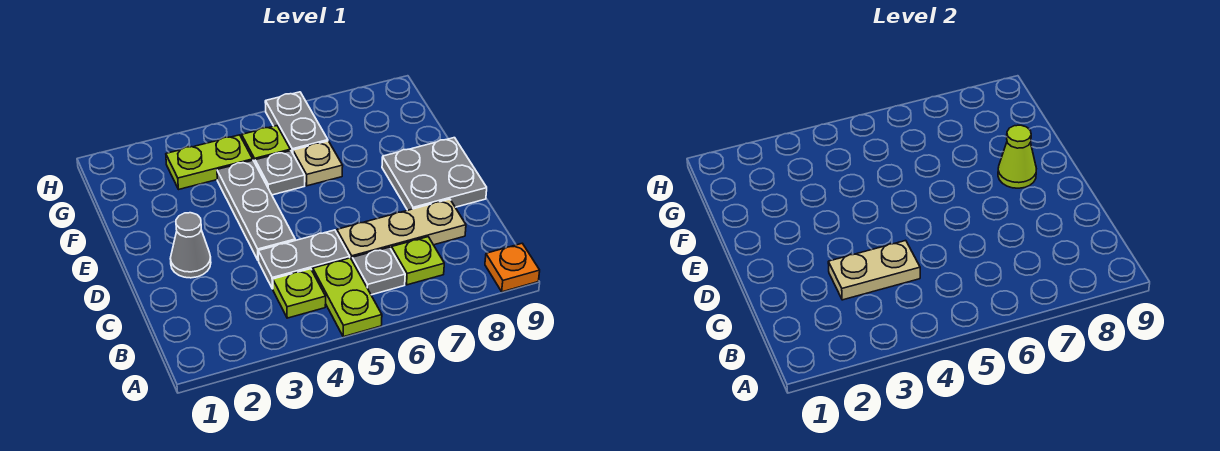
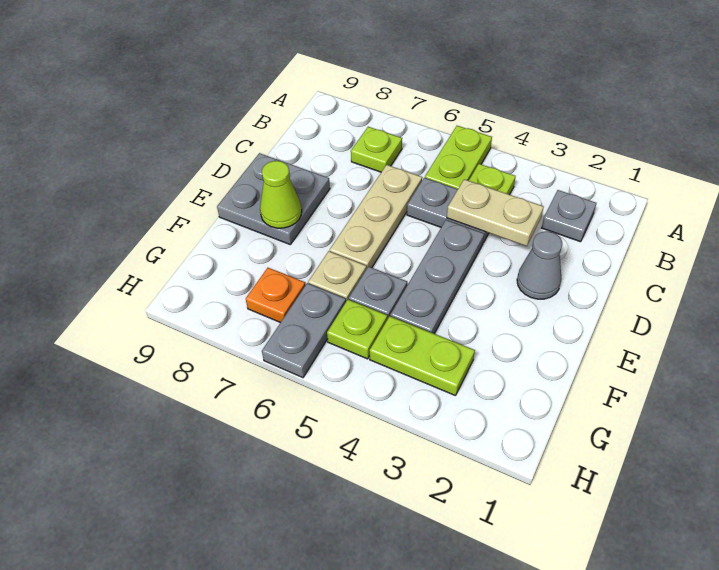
orange 1x1 plate [485,243,540,292] -> orange 1x1 plate moved to [246,268,305,323]
grey 1x1 plate [352,247,405,295] -> grey 1x1 plate moved to [542,190,596,242]
tan 1x3 plate [337,199,466,259] -> tan 1x3 plate turned to [330,165,422,269]

